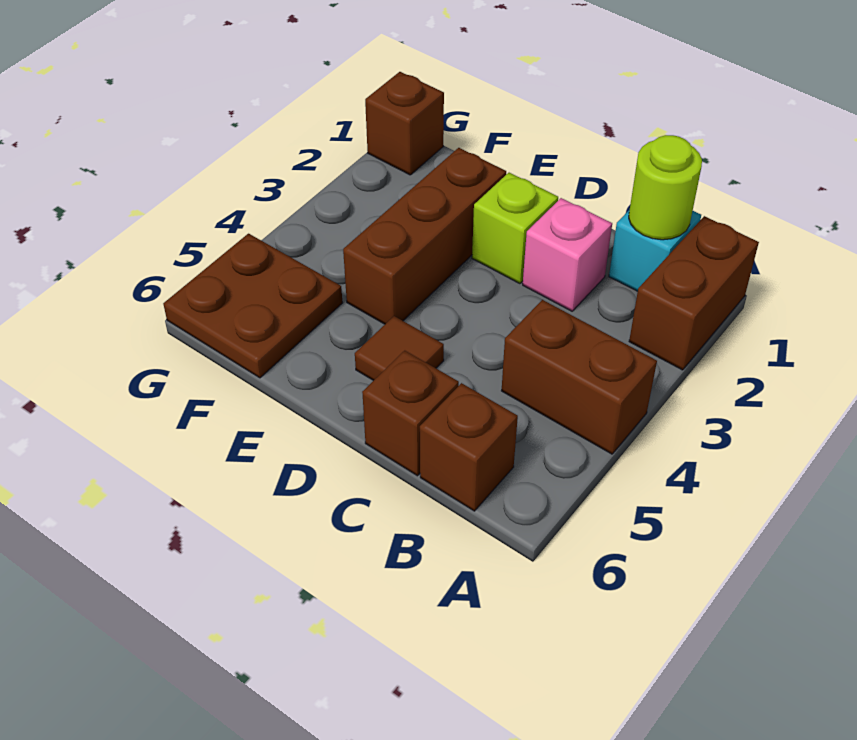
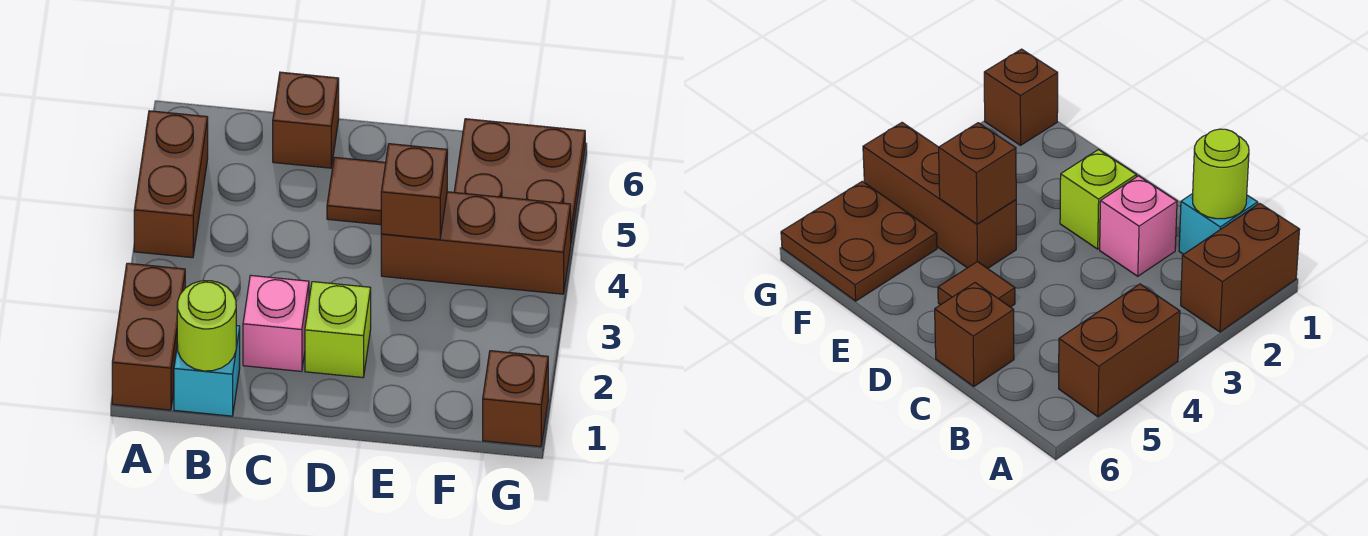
brown 1x2 brick [502,300,657,454] -> brown 1x2 brick turned to [134,111,208,258]
brown 1x1 brick [420,383,518,511] -> brown 1x1 brick moved to [381,144,447,240]
brown 1x3 brick [343,148,506,324] -> brown 1x3 brick turned to [381,192,571,294]

